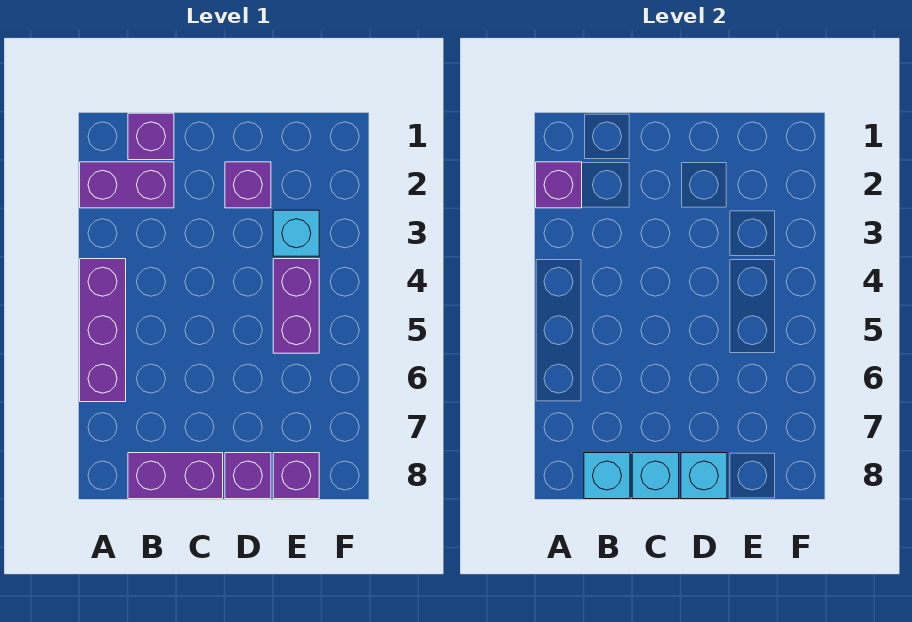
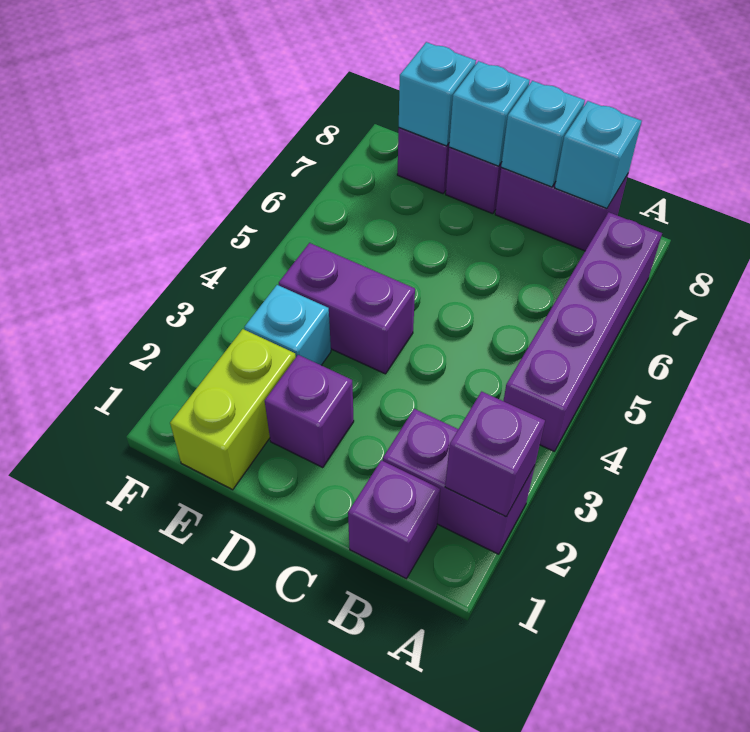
purple 1x3 brick [80,259,126,402] -> purple 1x4 brick [504,212,662,451]
none -> lime 1x2 brick [170,329,296,490]
purple 1x2 brick [273,259,319,353] -> purple 1x2 brick turned to [279,243,415,374]
none -> cyan 1x1 brick [399,42,476,146]

